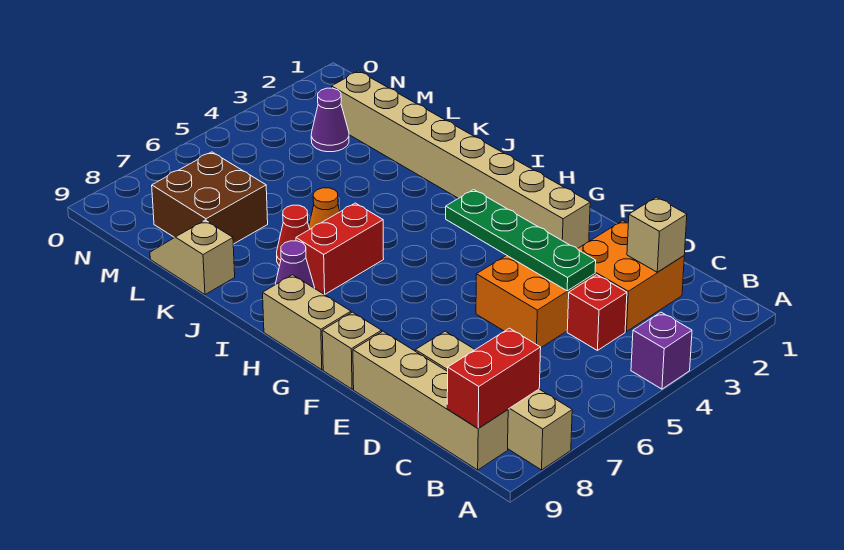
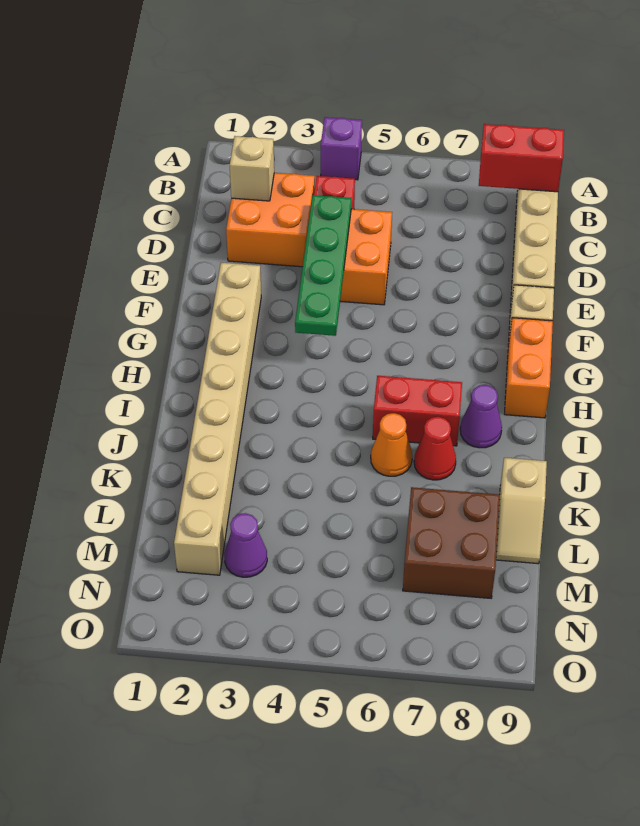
tan 1x4 brick [416,331,572,470] -> none
tan 1x2 brick [263,275,351,370] -> orange 1x2 brick [505,318,553,418]

